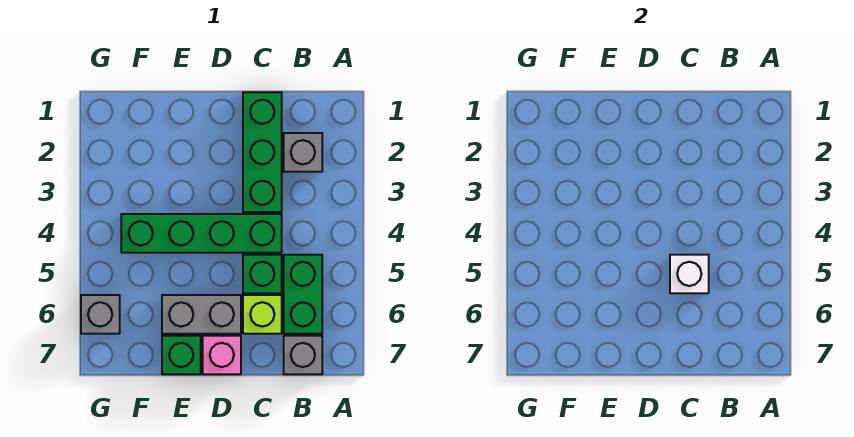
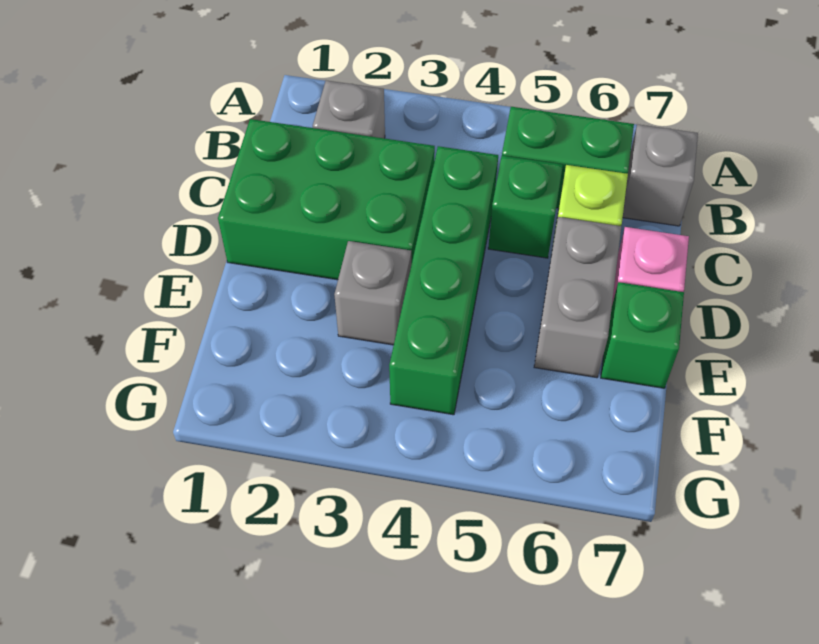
green 1x3 brick [243,92,282,212] -> green 2x3 brick [218,119,435,280]
white 1x1 brick [670,255,709,293] -> none
grey 1x1 brick [81,295,120,334] -> grey 1x1 brick moved to [334,241,411,345]

